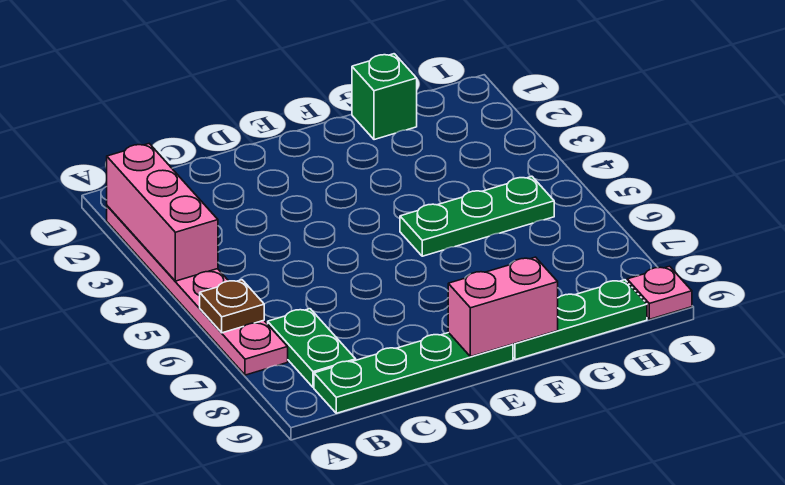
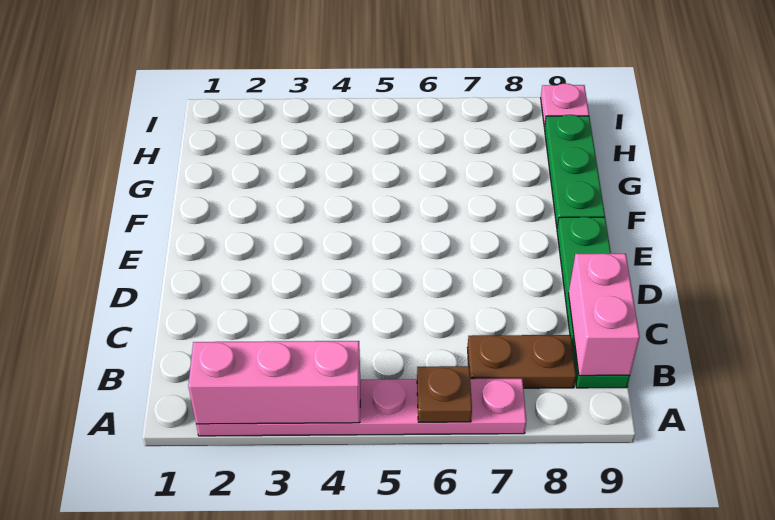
green 1x2 plate [268,309,356,388] -> brown 1x2 plate [467,335,576,388]
pink 1x2 brick [448,257,558,357] -> pink 1x2 brick moved to [569,254,640,376]
green 1x3 plate [400,176,554,256] -> none
green 1x1 brick [352,54,417,140] -> none

